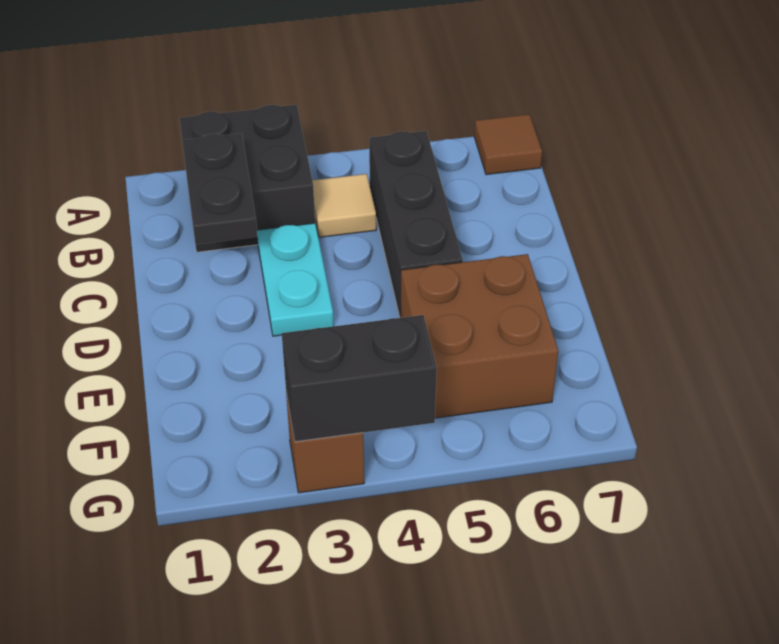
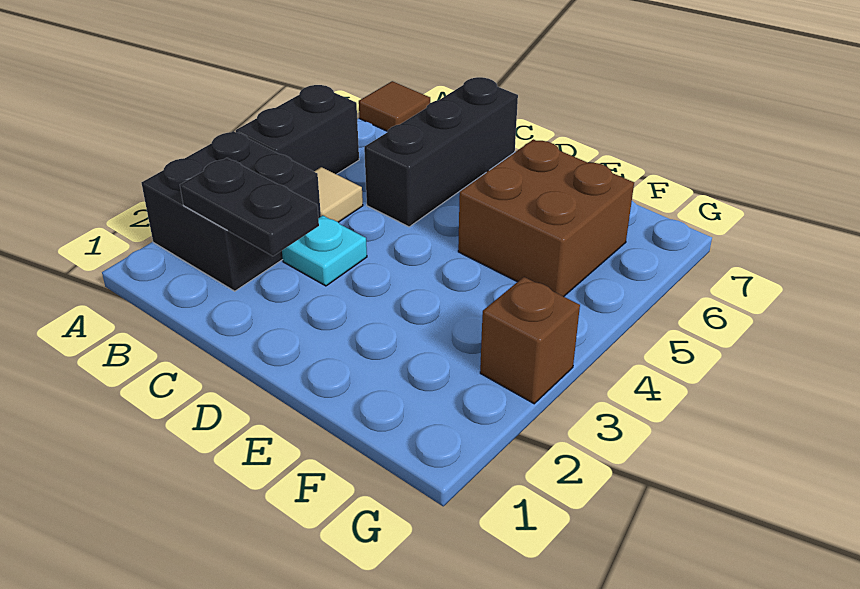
black 1x3 brick [369,131,463,318] -> black 1x3 brick turned to [364,77,518,227]
cyan 1x2 plate [257,223,334,336] -> cyan 1x1 plate [282,215,367,286]
black 1x2 brick [282,315,437,442] -> black 1x2 brick moved to [236,85,359,174]

